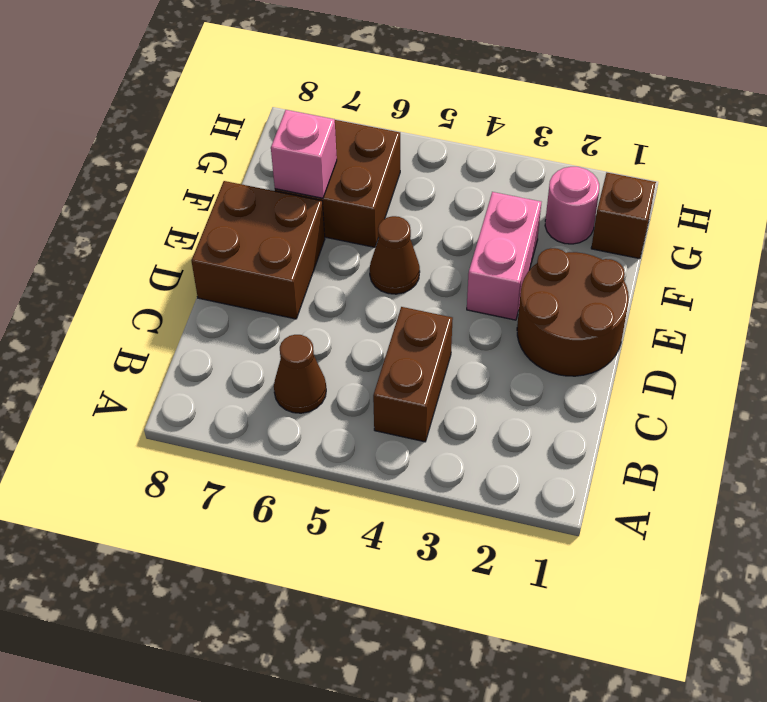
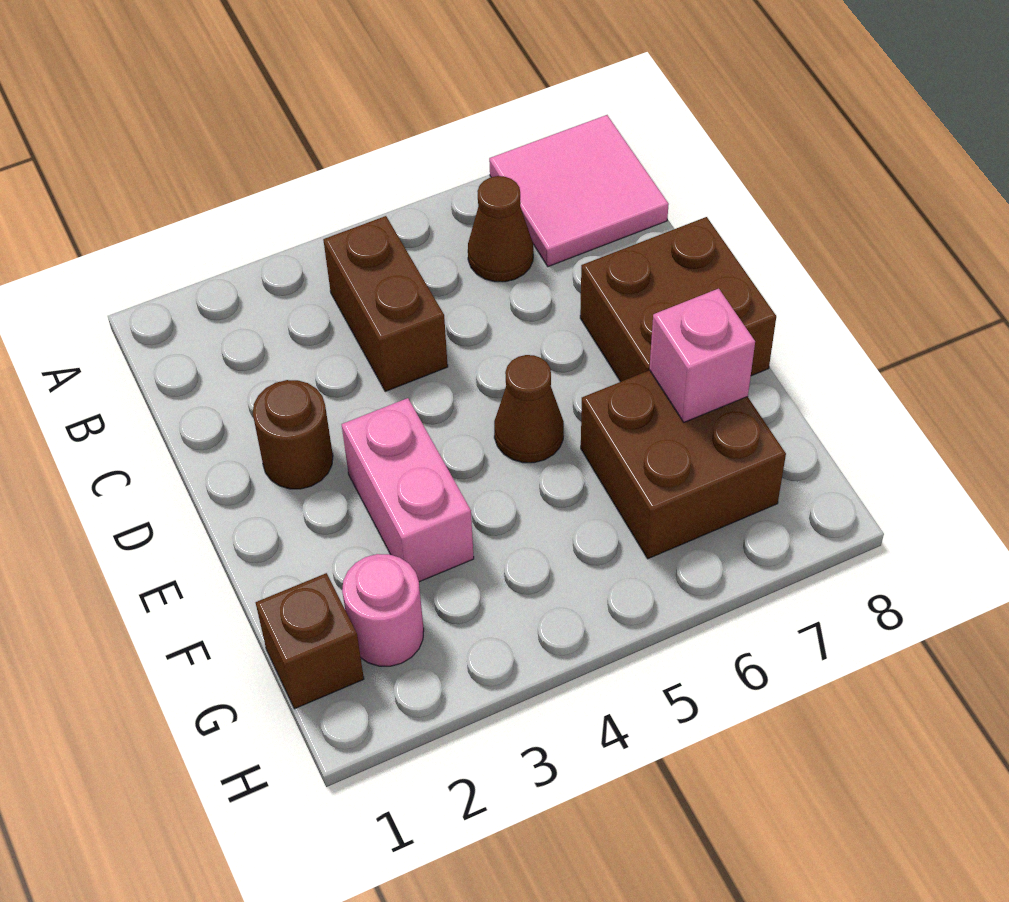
none -> pink 2x2 tile [489,115,669,267]
brown 2x2 round brick [517,248,629,376] -> brown 1x1 round brick [253,380,333,489]

